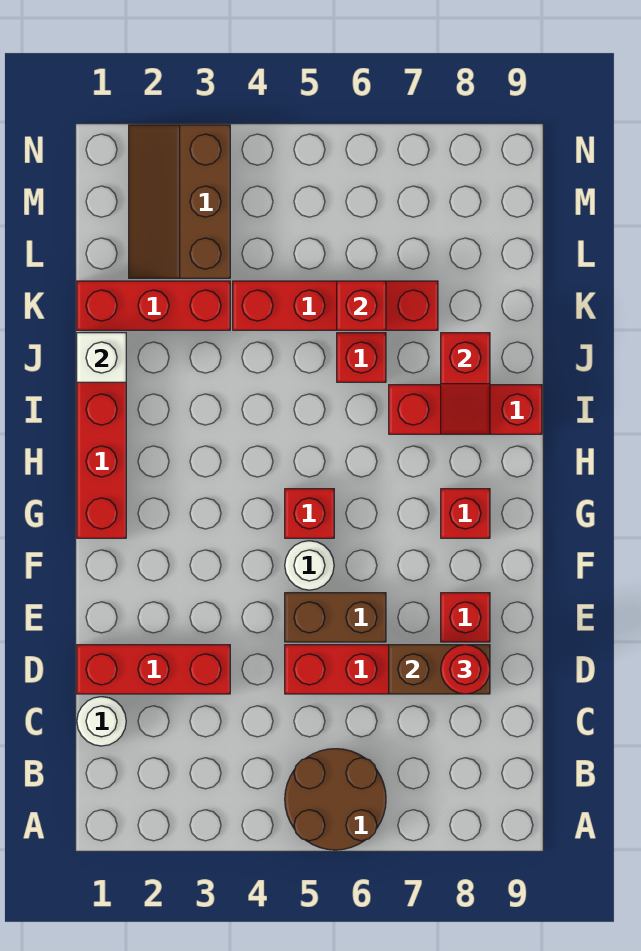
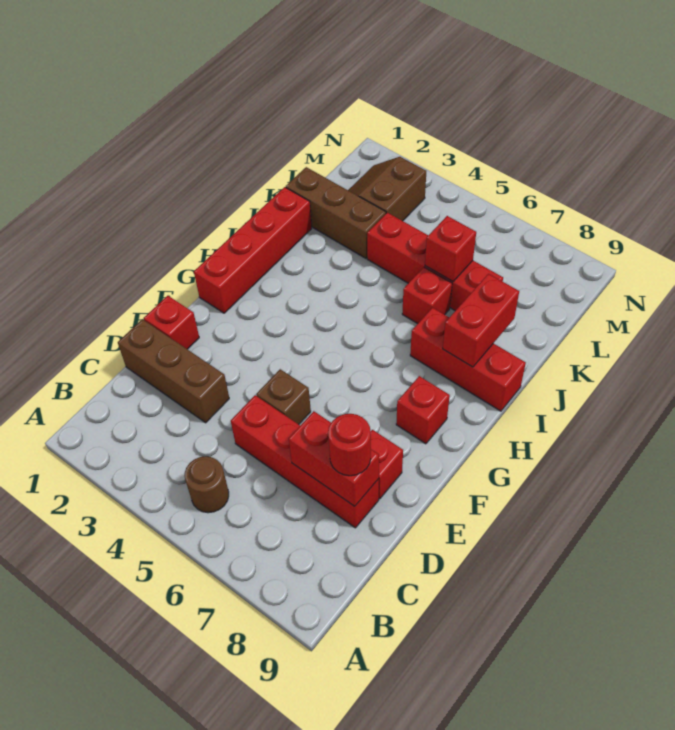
brown 2x2 round brick [285,749,386,850] -> brown 1x1 round brick [185,456,229,513]
white 1x1 round brick [77,697,126,746] -> none
red 1x3 brick [77,645,230,694] -> brown 1x3 brick [118,319,229,423]
brown 1x2 brick [389,645,490,694] -> red 1x2 brick [289,411,379,506]
brown 1x2 brick [285,593,386,642] -> brown 1x1 brick [256,369,311,424]
white 1x1 round brick [285,541,334,590] -> none
red 1x1 brick [285,489,334,538] -> red 1x1 brick moved to [144,296,199,349]
red 1x2 slope [441,333,490,434] -> red 1x2 brick [443,274,519,367]
white 1x1 brick [77,333,126,382] -> none
red 1x3 brick [77,281,230,330] -> brown 1x3 brick [286,167,386,258]
brown 2x3 slope [129,125,230,278] -> brown 2x2 slope [348,157,426,221]

